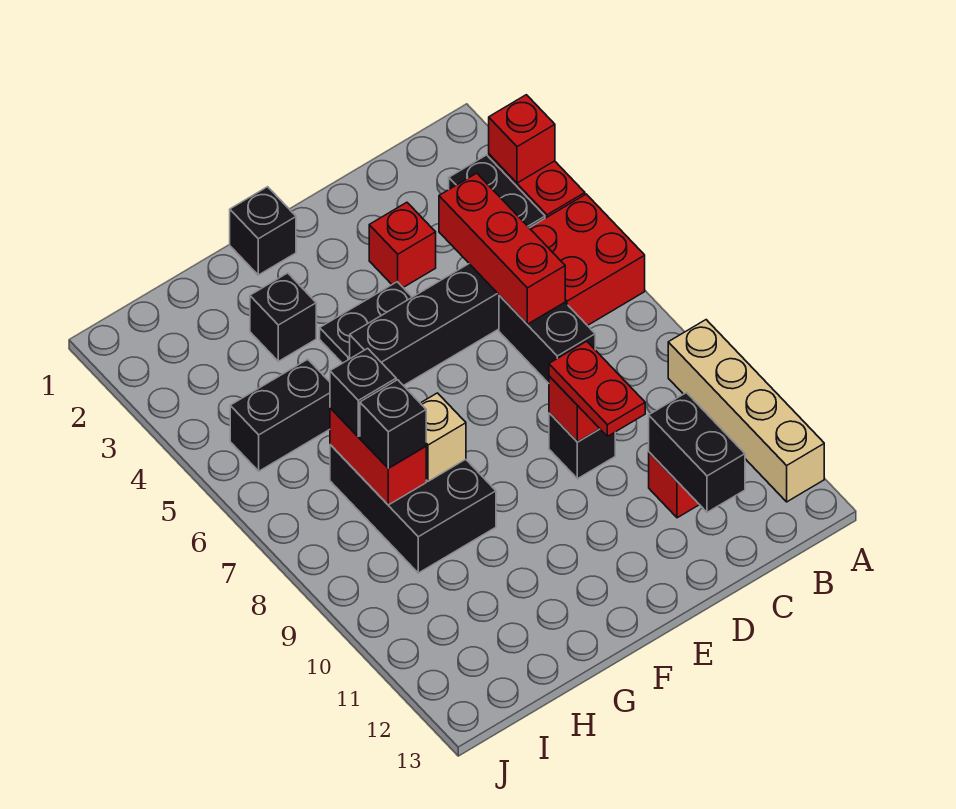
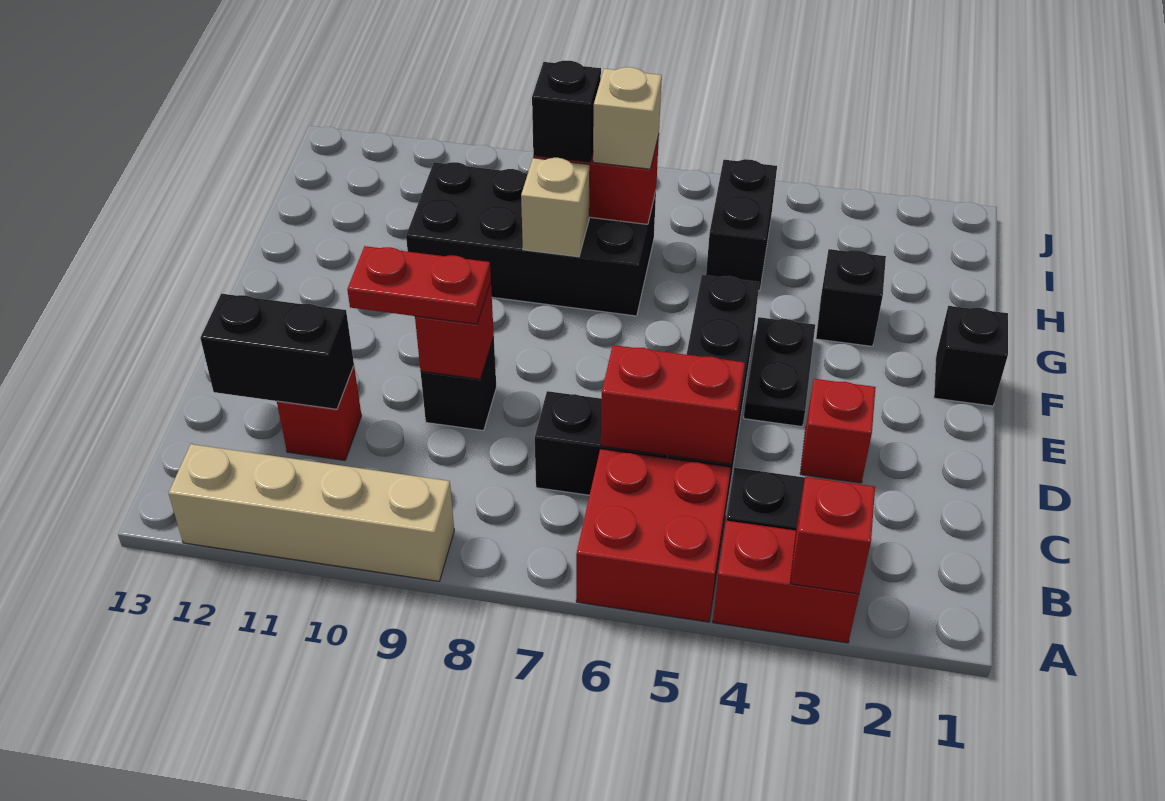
red 1x3 brick [439,173,565,324] -> red 1x2 brick [601,345,745,464]
black 2x3 brick [330,445,496,573] -> black 2x4 brick [406,162,656,316]
black 1x1 brick [330,348,396,437] -> tan 1x1 brick [593,67,662,169]

